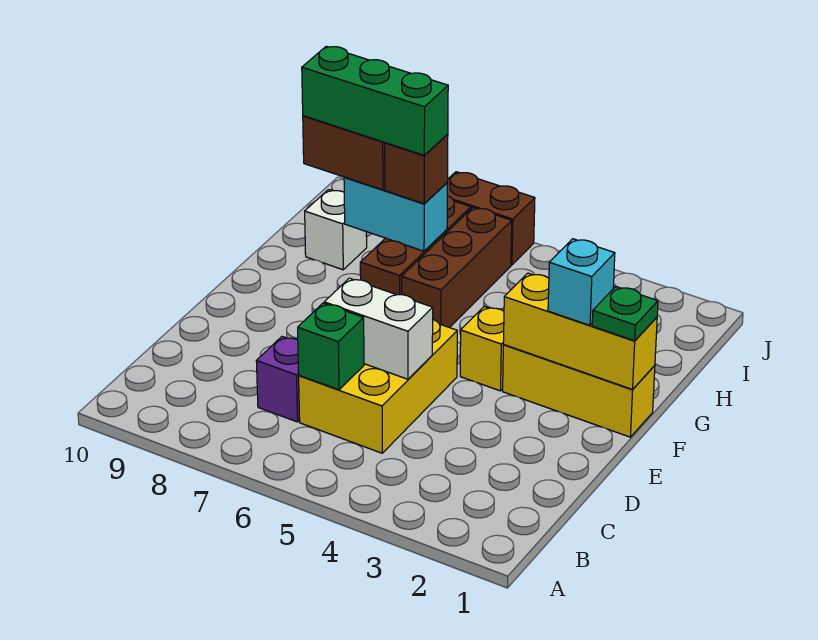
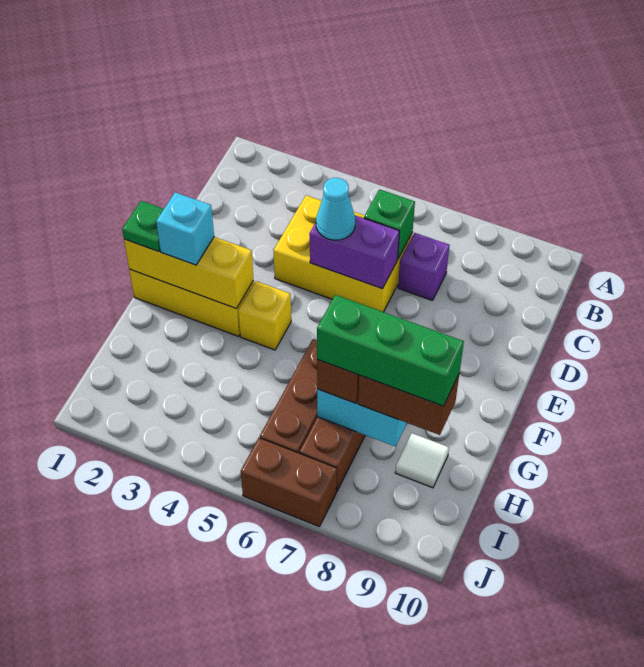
yellow 2x3 brick [299,320,457,453] -> yellow 2x3 brick turned to [273,195,413,312]
white 1x2 brick [324,278,433,379] -> purple 1x2 brick [310,215,399,289]
none -> cyan 1x1 cone [316,178,355,240]
white 1x1 brick [305,190,367,270] -> white 1x1 tile [395,433,449,488]

